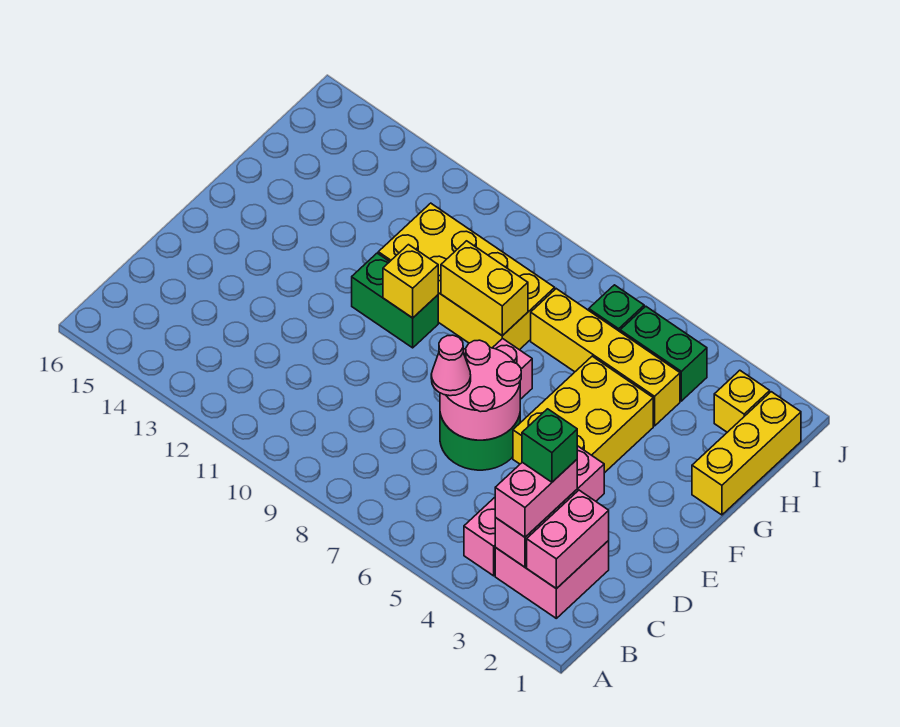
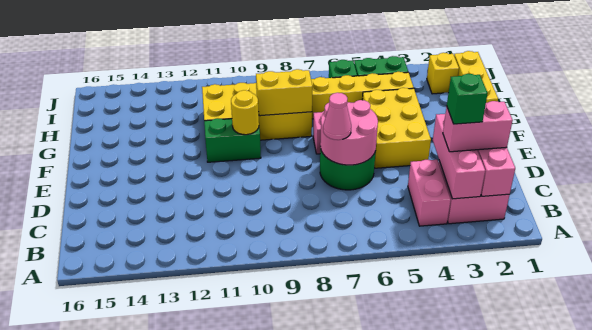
pink 1x2 brick [495,460,577,537] -> pink 1x2 brick turned to [443,101,513,152]
yellow 1x1 brick [383,245,438,318] -> yellow 1x1 round brick [231,90,259,135]

